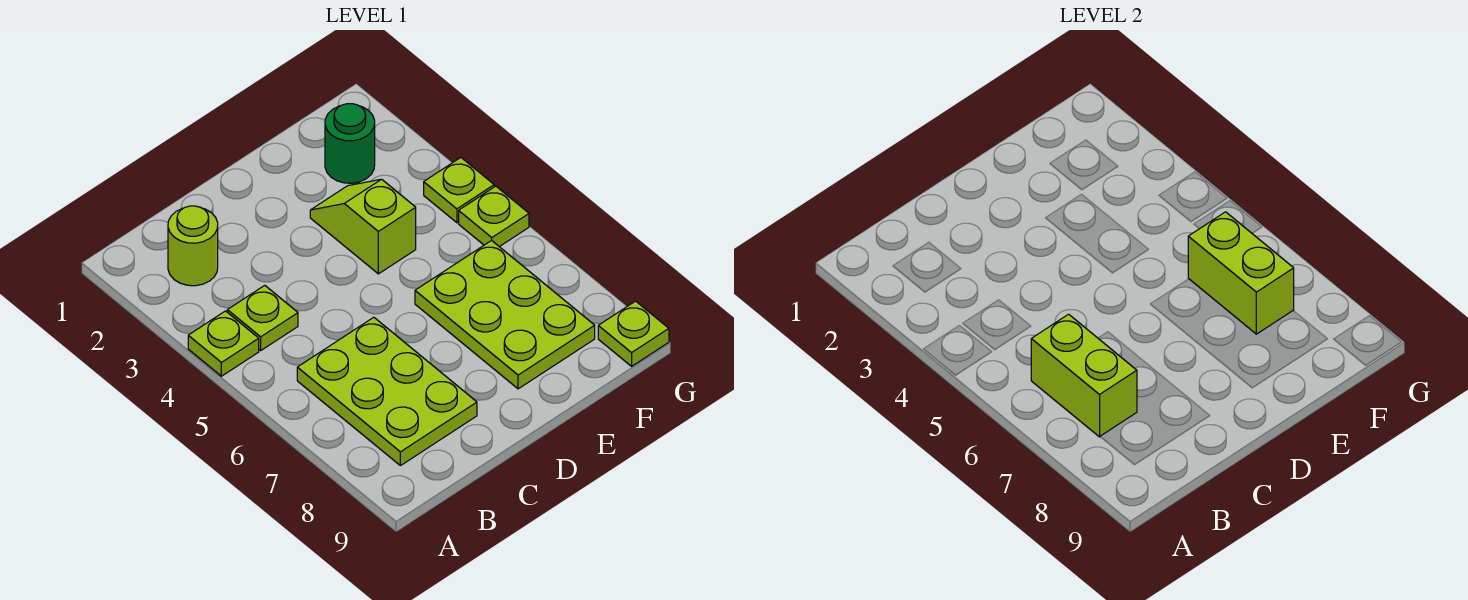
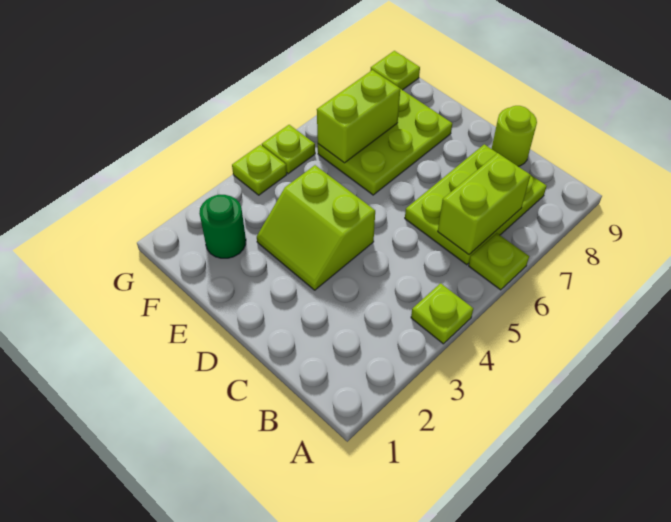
lime 1x1 round brick [168,206,218,286] -> lime 1x1 round brick moved to [492,106,537,167]
lime 1x1 plate [227,285,298,350] -> lime 1x1 plate moved to [469,233,529,290]
lime 1x2 slope [310,179,416,274] -> lime 2x2 slope [257,165,375,290]

